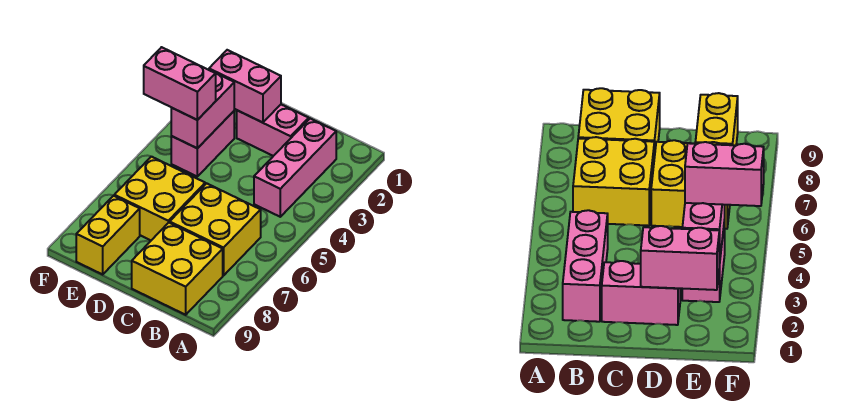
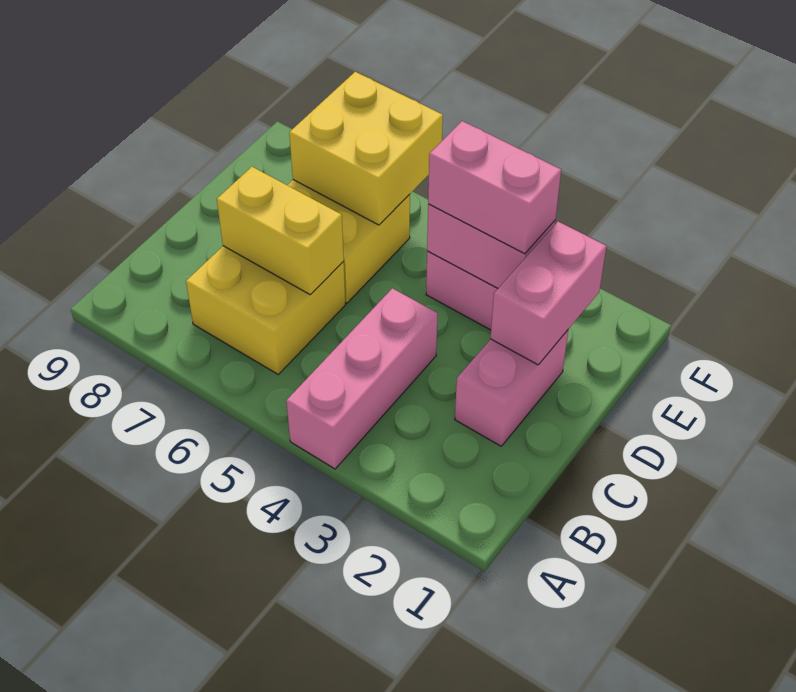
pink 1x3 brick [254,118,336,217] -> pink 1x3 brick turned to [286,288,438,469]
yellow 2x2 brick [132,223,223,315] -> yellow 2x2 brick moved to [289,72,443,225]
pink 1x2 brick [144,47,216,120] -> pink 1x2 brick turned to [428,121,561,254]
yellow 1x2 brick [76,196,140,274] -> yellow 1x2 brick moved to [217,167,344,294]

